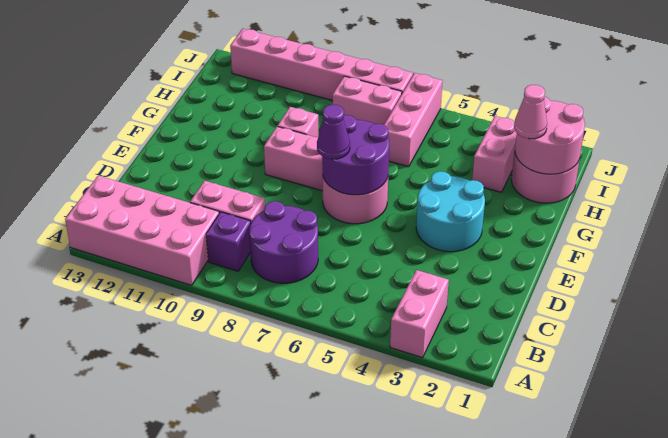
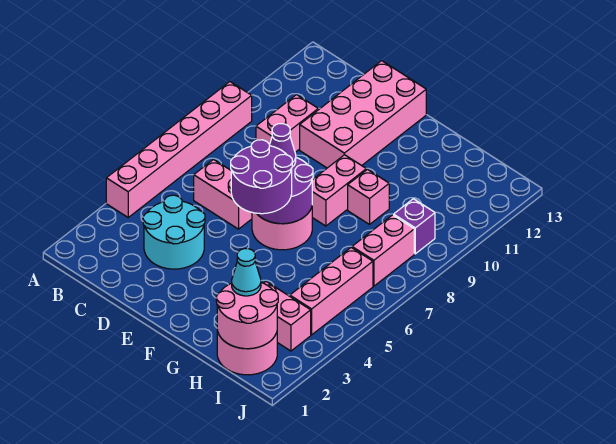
pink 1x2 brick [390,270,449,358] -> pink 1x2 brick moved to [194,160,252,229]
pink 2x4 brick [65,176,219,285] -> pink 2x4 brick moved to [300,61,426,168]
purple 2x2 round brick [249,201,318,283] -> purple 2x2 round brick moved to [231,140,292,214]
purple 1x1 brick [206,212,251,271] -> purple 1x1 brick moved to [394,199,435,254]
cyan 2x2 round brick [416,171,485,252] -> cyan 2x2 round brick moved to [143,195,205,269]
pink 1x1 cone [514,85,547,139] -> cyan 1x1 cone [232,249,261,296]
pink 1x3 brick [384,73,443,167] -> pink 1x3 brick turned to [290,248,373,335]
pink 1x6 brick [230,29,413,101] -> pink 1x6 brick moved to [106,82,252,217]

